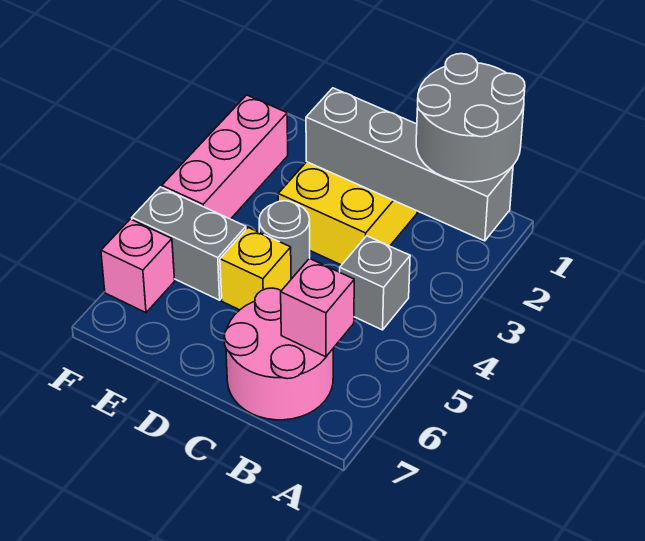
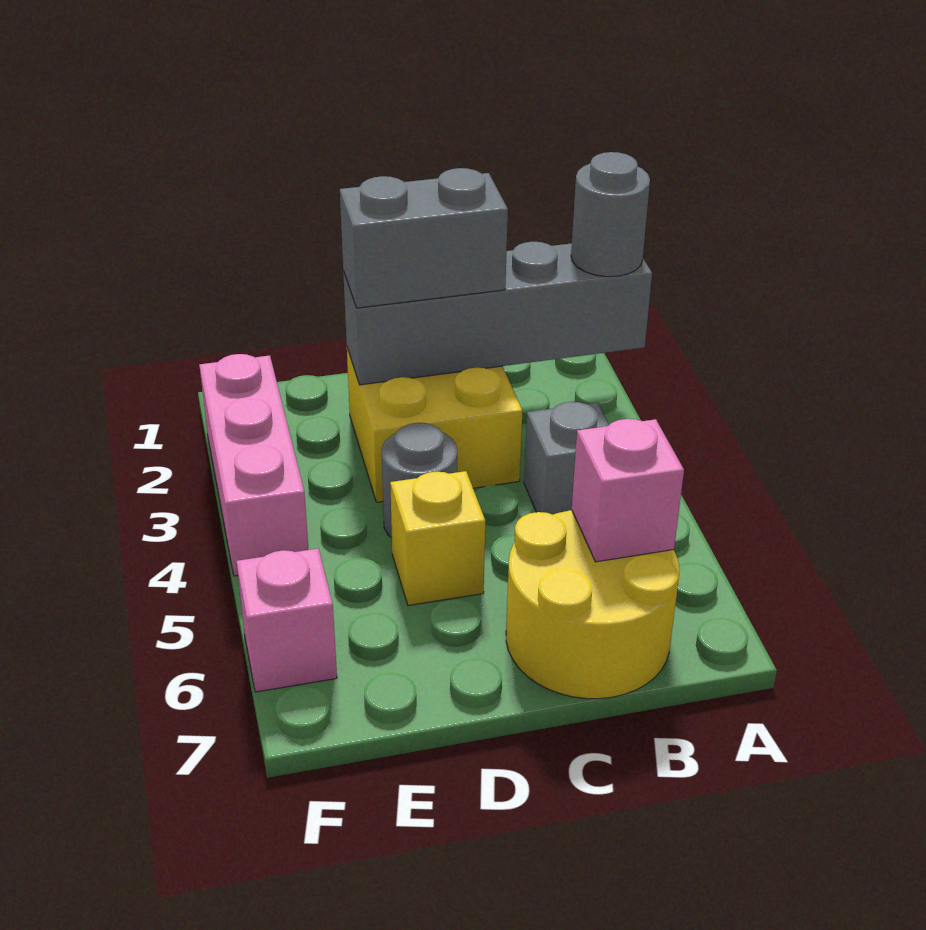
grey 2x2 round brick [416,54,525,182] -> grey 1x1 round brick [571,152,650,277]
pink 2x2 round brick [224,288,333,420] -> yellow 2x2 round brick [506,510,680,699]
grey 1x2 brick [132,187,246,300] -> grey 1x2 brick moved to [340,168,508,308]

